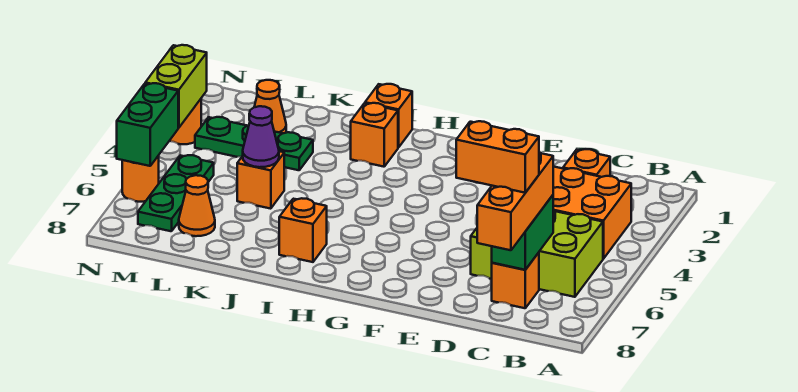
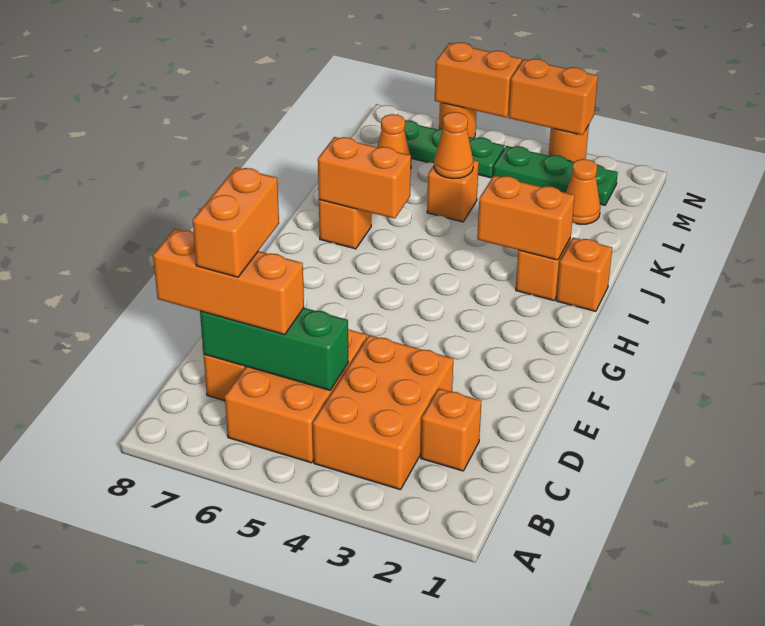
lime 2x3 brick [471,210,603,297] -> orange 2x3 brick [225,329,367,463]
green 1x2 brick [492,195,553,270] -> green 1x3 brick [200,308,348,390]
none -> orange 1x2 brick [477,176,575,260]
none -> orange 1x2 brick [318,137,411,219]
green 1x3 plate [195,117,313,170] -> green 1x3 plate turned to [493,146,618,205]
purple 1x1 cone [243,106,279,167] -> orange 1x1 cone [434,112,473,179]
lime 1x2 brick [145,45,207,128] -> orange 1x2 brick [509,59,598,135]
green 1x2 brick [117,83,178,166] -> orange 1x2 brick [435,42,522,118]

